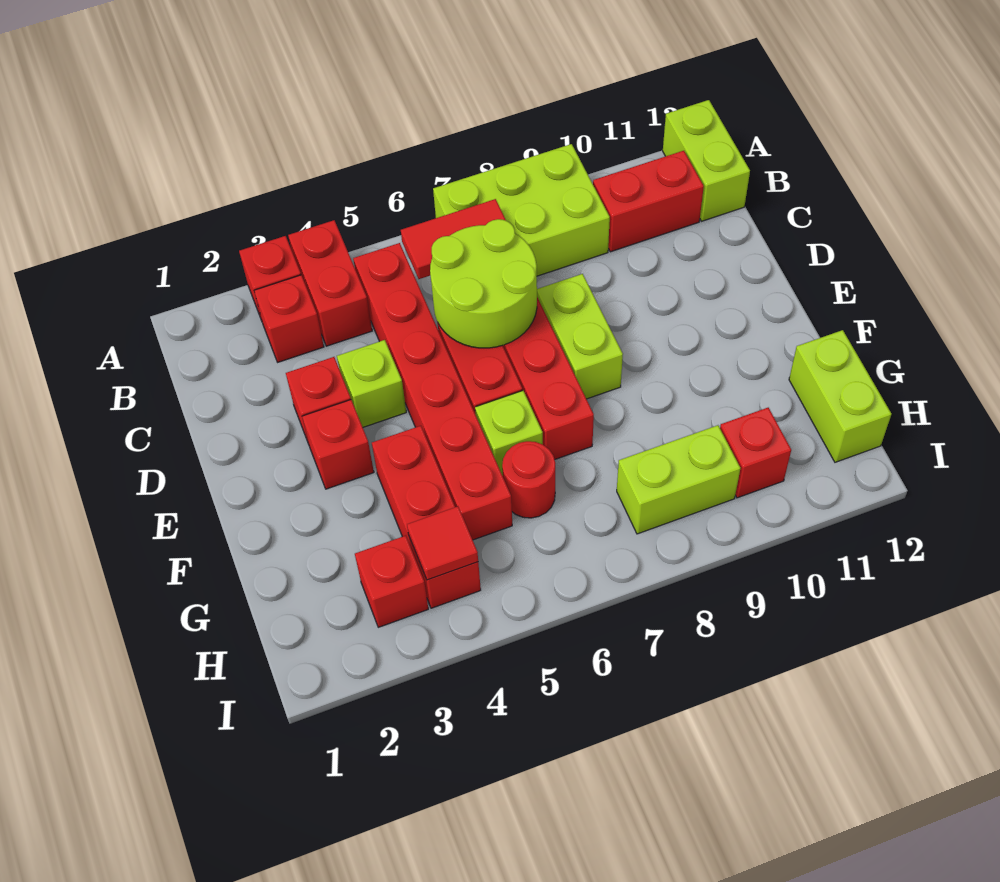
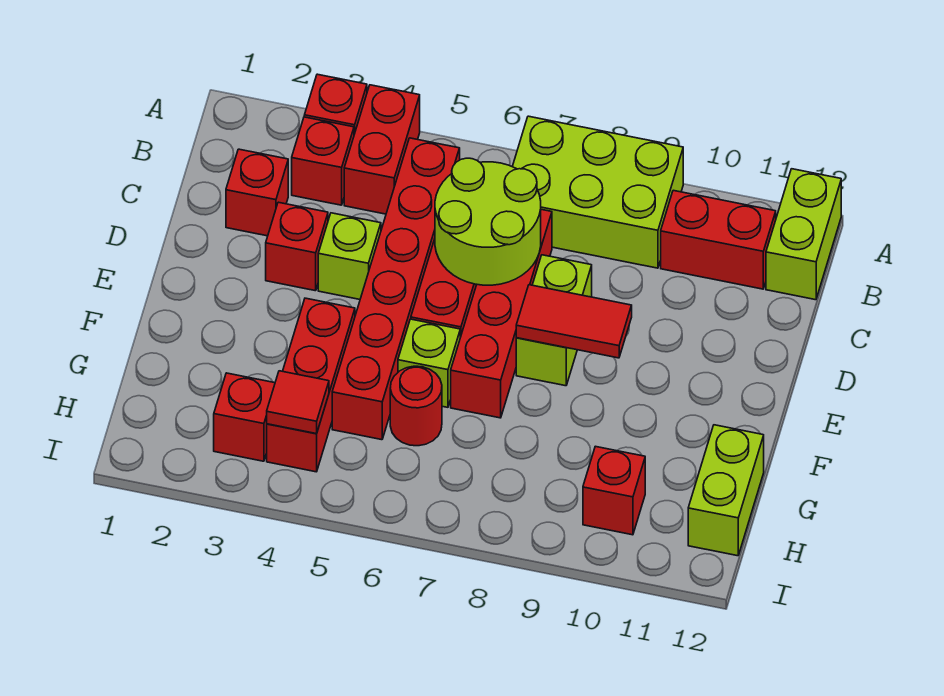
red 1x2 tile [401,199,506,279] -> red 1x2 tile moved to [516,285,632,358]
red 1x1 brick [302,400,374,489] -> red 1x1 brick moved to [226,149,288,236]
lime 1x2 brick [617,425,740,534] -> none

